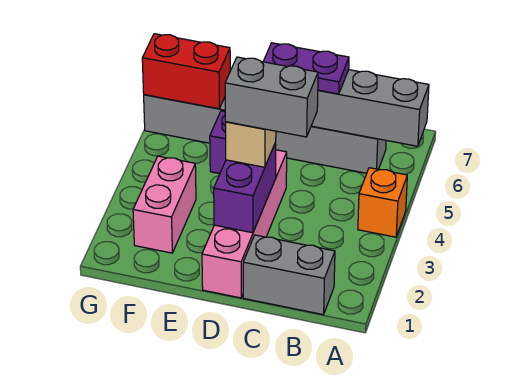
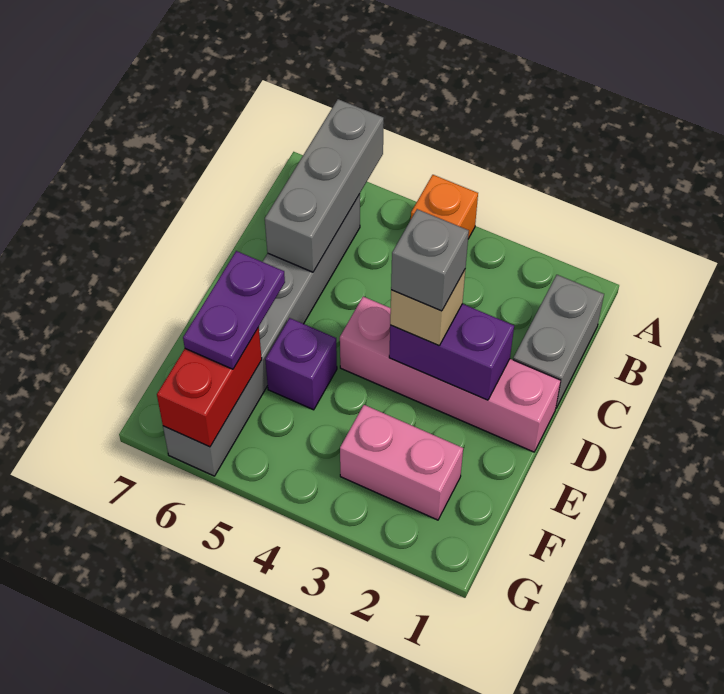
grey 1x2 brick [225,57,318,137] -> grey 1x1 brick [391,209,469,311]
purple 1x2 plate [263,43,349,94] -> purple 1x2 plate moved to [183,251,285,369]

